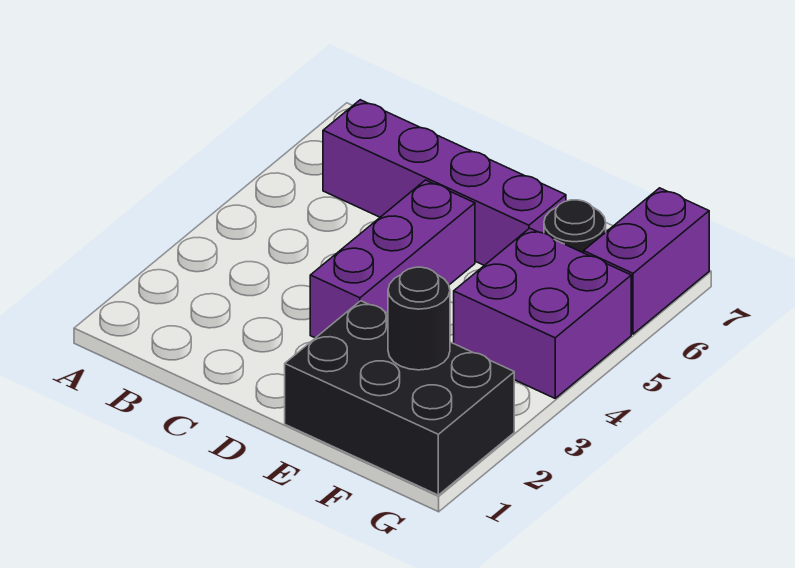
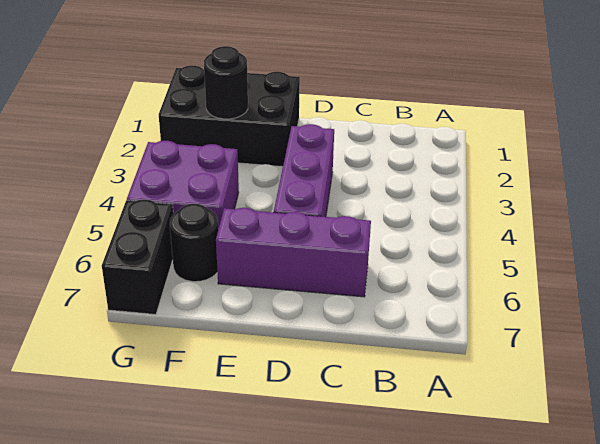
purple 1x4 brick [323,100,566,265] -> purple 1x3 brick [216,208,371,297]
purple 1x2 brick [584,188,709,334] -> black 1x2 brick [102,199,173,314]

